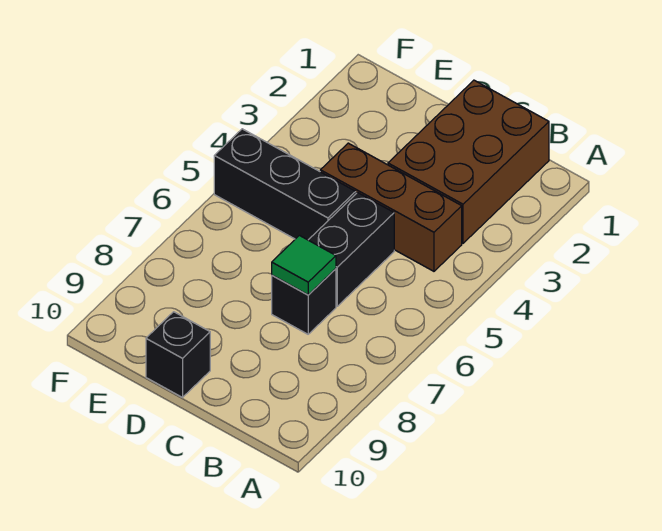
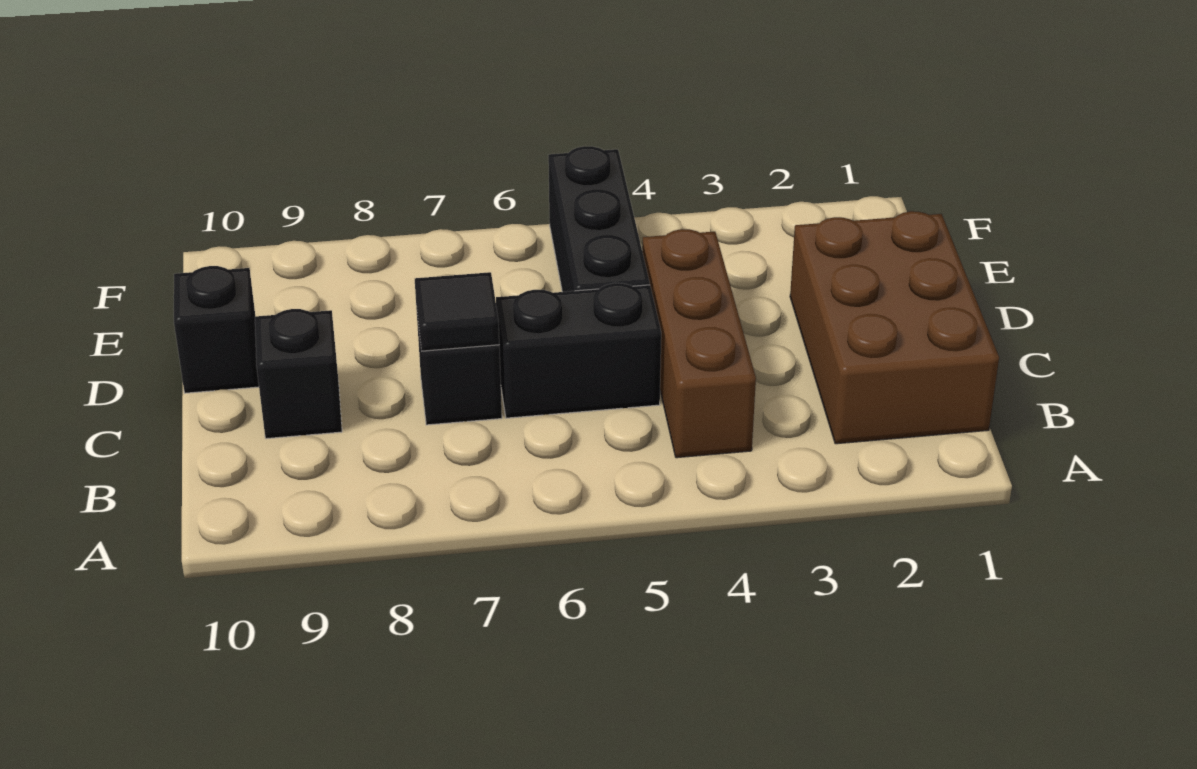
brown 2x3 brick [388,80,549,243] -> brown 2x3 brick turned to [790,211,999,444]
green 1x1 tile [272,236,336,295] -> black 1x1 tile [415,272,499,351]
none -> black 1x1 brick [255,309,342,439]

